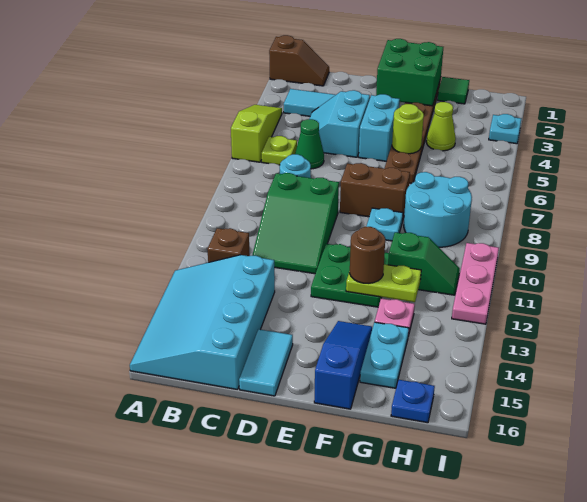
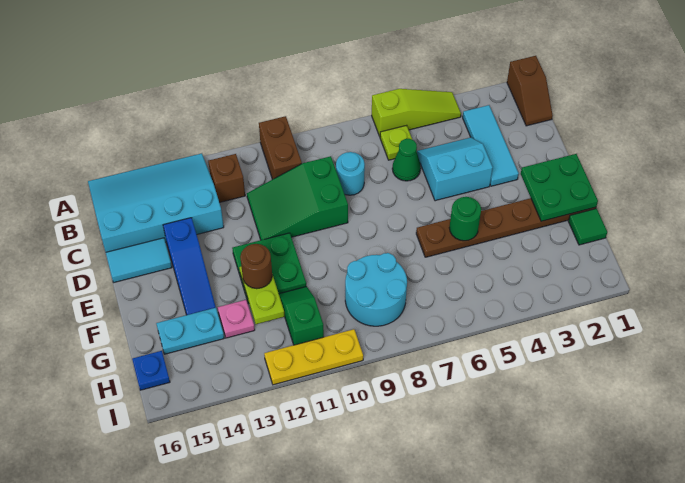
green 2x2 brick [376,39,443,106] -> green 2x2 plate [521,154,598,221]
cyan 1x2 brick [359,94,400,161] -> none
brown 1x2 brick [340,163,410,218] -> brown 1x2 brick moved to [259,116,302,179]
lime 1x1 round brick [392,104,424,154] -> green 1x1 round brick [449,197,481,241]
cyan 1x1 plate [366,208,403,241] -> none
blue 1x3 slope [314,321,372,409] -> blue 1x3 slope turned to [163,218,216,315]
lime 1x1 cone [426,102,456,151] -> none
green 1x2 slope [388,232,460,295] -> green 1x2 slope turned to [279,287,324,345]
cyan 1x1 plate [489,114,521,144] -> none
pink 1x3 plate [452,243,499,324] -> yellow 1x3 plate [264,329,363,385]

